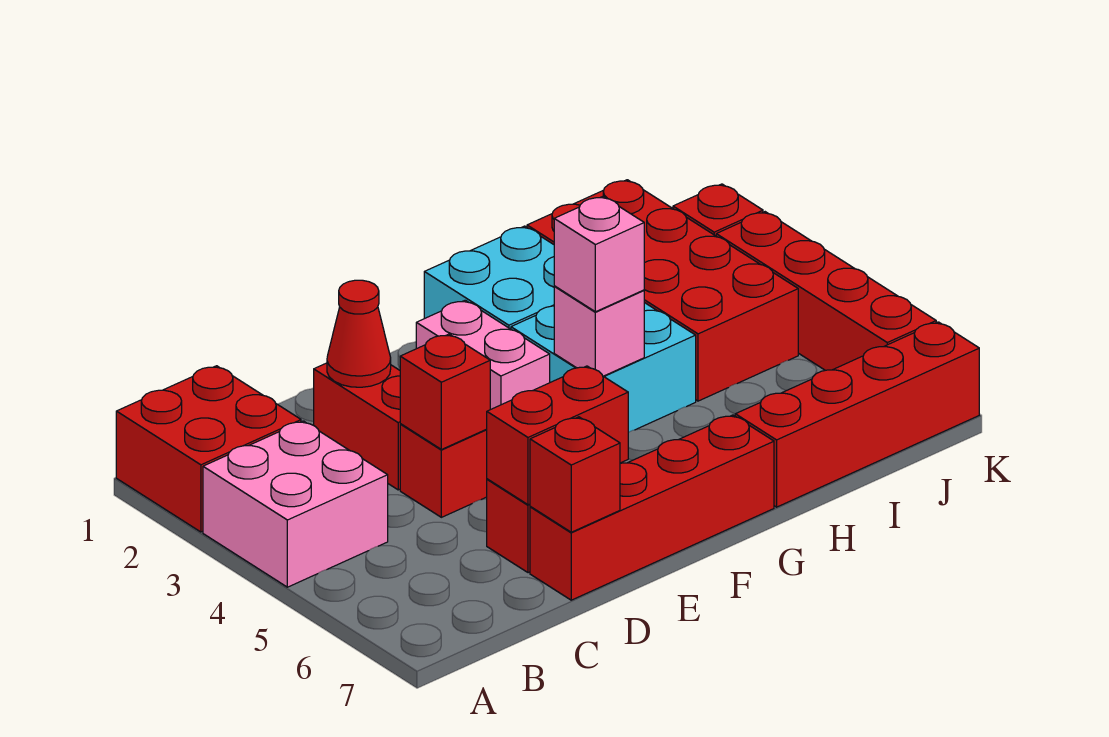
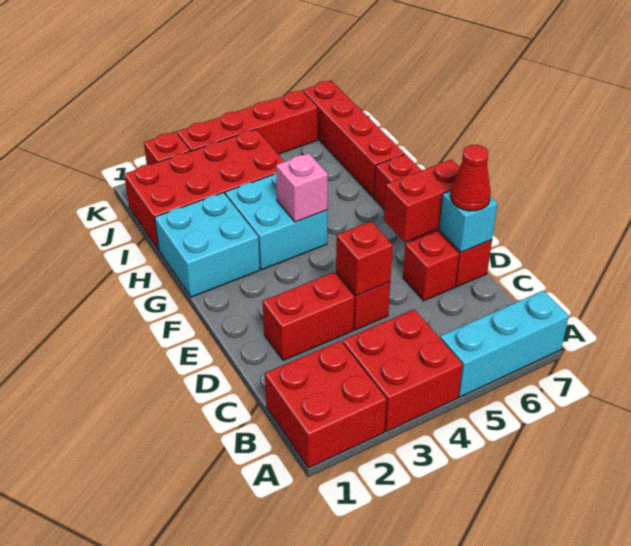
pink 2x2 brick [203,421,388,587] -> red 2x2 brick [343,309,463,431]
none -> cyan 1x3 brick [440,291,569,397]
red 1x1 cone [327,280,391,387] -> red 1x1 cone moved to [450,144,491,211]
red 1x2 brick [487,366,628,505] -> red 1x2 brick turned to [384,159,460,242]
red 1x1 brick [530,417,620,532] -> cyan 1x1 brick [439,191,498,252]
pink 1x2 brick [416,300,550,410] -> none
pink 1x1 brick [554,197,644,312] -> none

